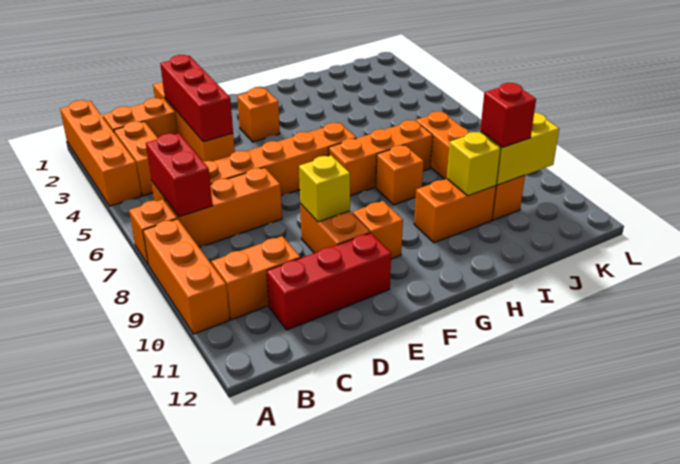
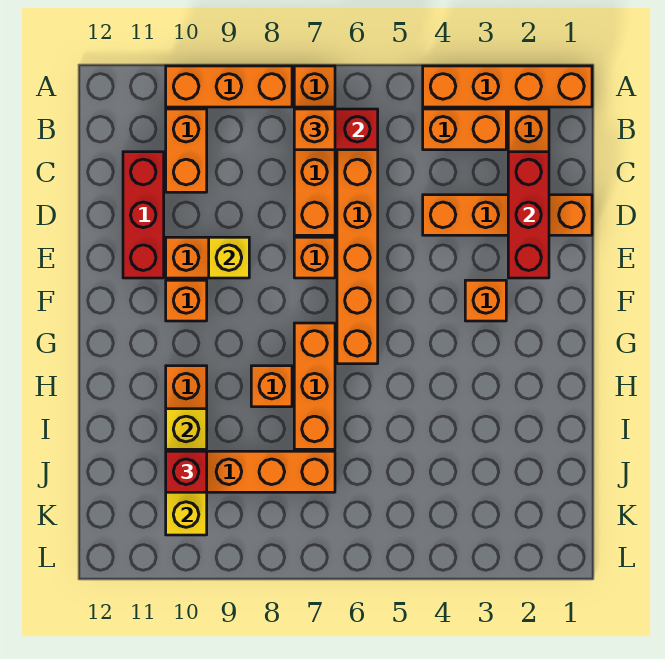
none -> orange 1x1 brick [294,109,335,150]
red 1x3 brick [160,55,233,142] -> red 1x3 brick turned to [508,152,549,278]
none -> orange 1x1 brick [294,237,335,278]

